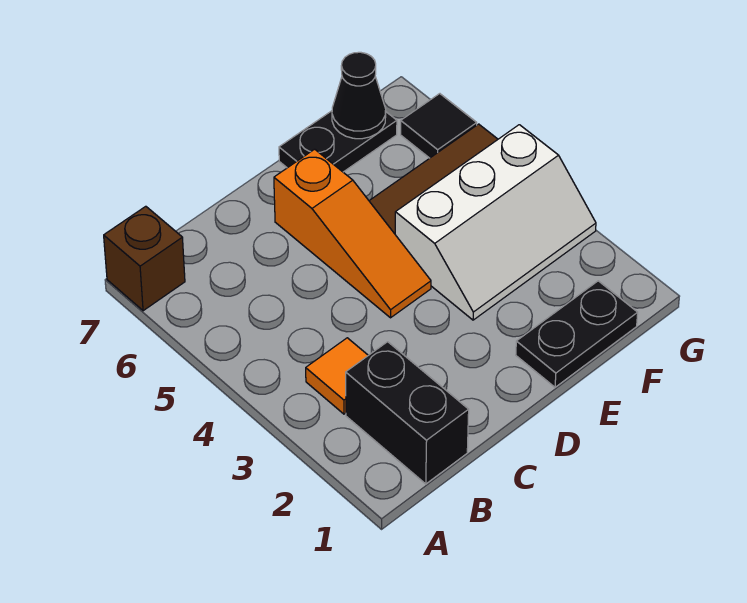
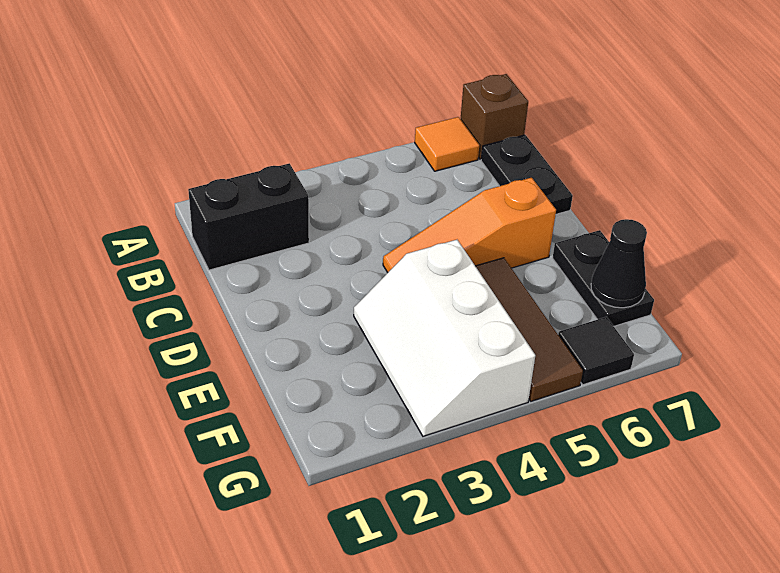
orange 1x1 tile [306,338,368,414] -> orange 1x1 tile moved to [415,117,479,171]
black 1x2 plate [516,281,638,387] -> black 1x2 plate moved to [481,135,573,214]

